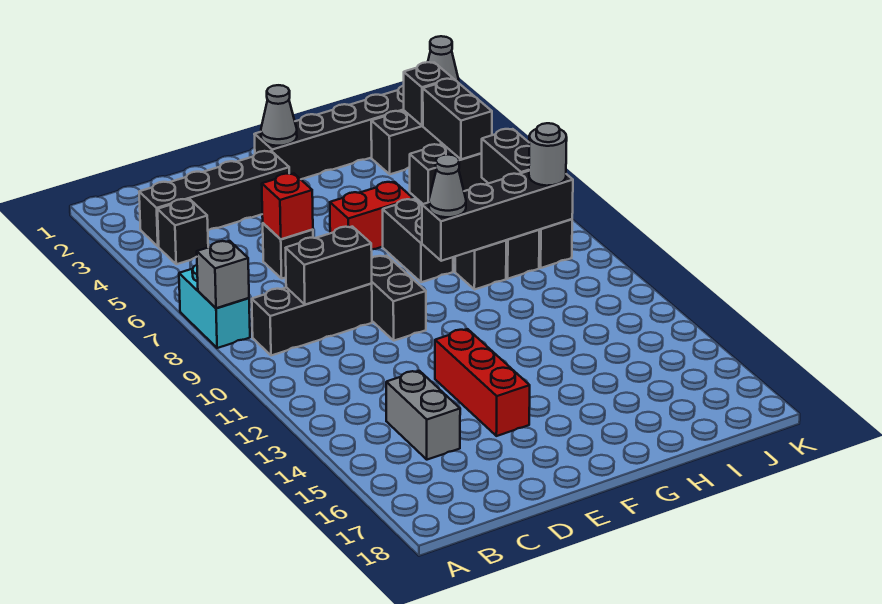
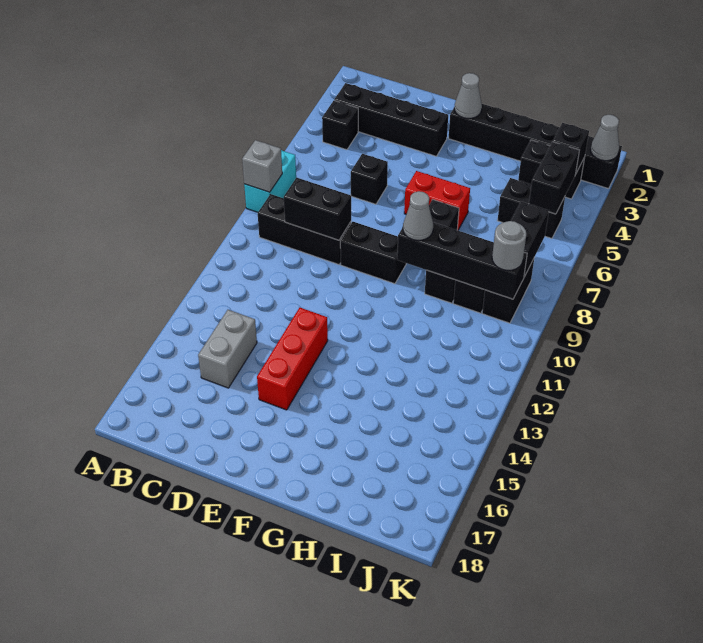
red 1x1 brick [262,174,313,239] -> none
black 1x2 brick [372,256,426,341] -> black 1x2 brick turned to [340,222,406,284]

